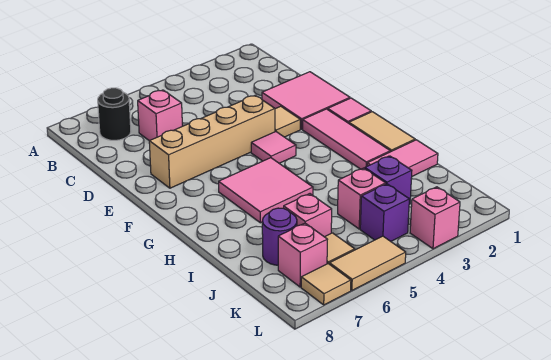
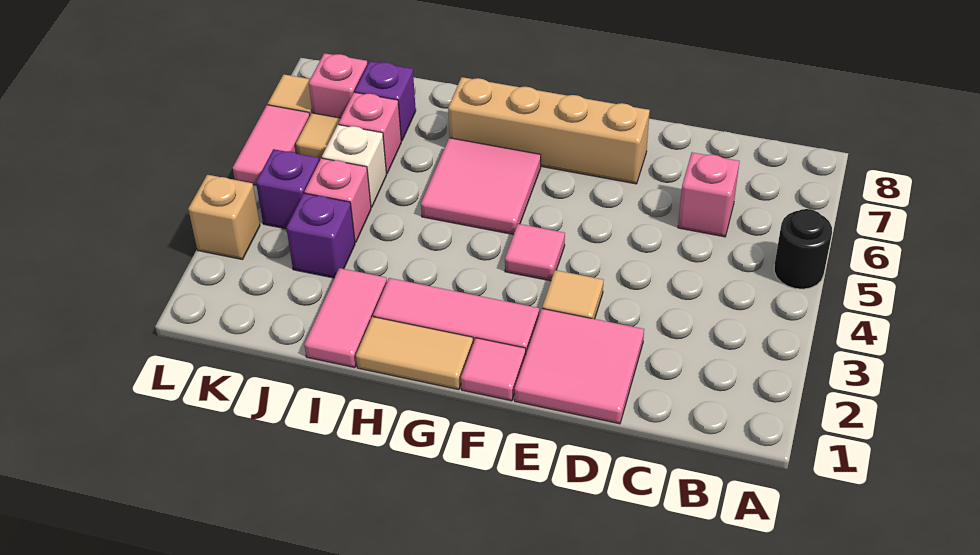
black 1x1 round brick [98,88,131,140] -> black 1x1 round brick moved to [774,209,832,289]
tan 1x4 brick [149,95,275,188] -> tan 1x4 brick turned to [448,77,650,184]
none -> white 1x1 brick [322,125,387,207]
purple 1x1 round brick [262,208,297,265] -> purple 1x1 brick [355,61,416,141]
pink 1x1 brick [410,187,460,249] -> tan 1x1 brick [188,175,260,260]
tan 1x2 tile [330,236,406,290] -> pink 1x2 tile [233,105,310,185]

